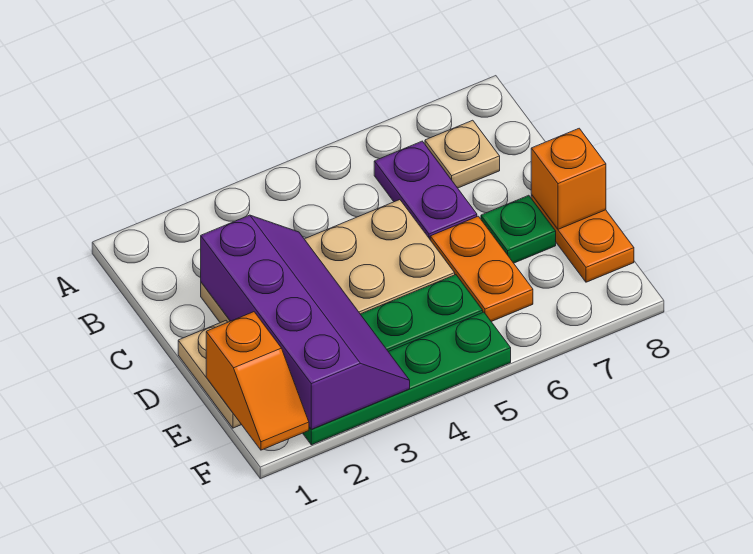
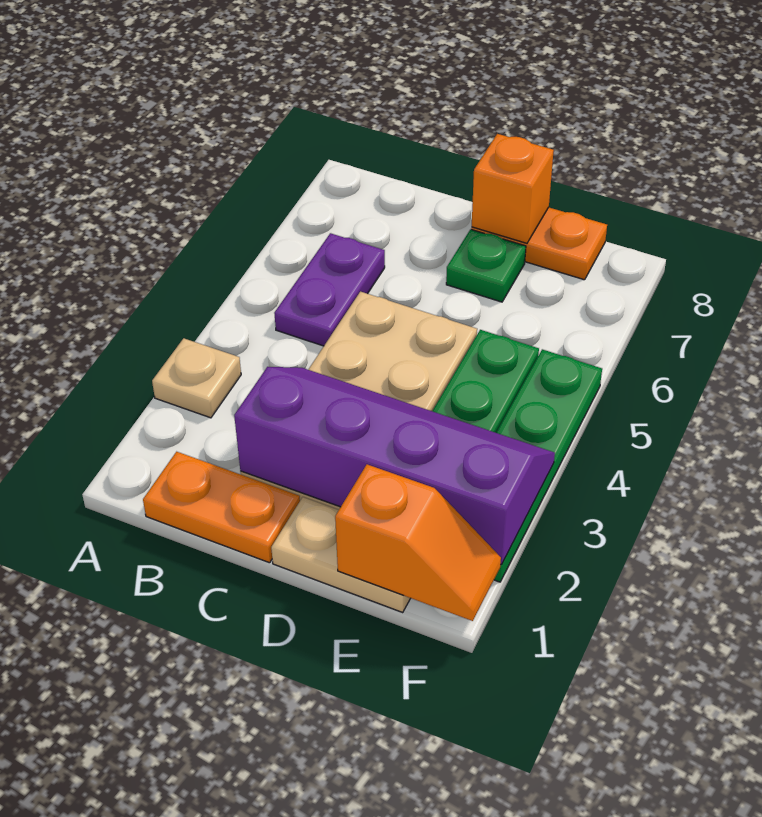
purple 1x2 plate [374,141,477,239] -> purple 1x2 plate turned to [274,233,385,346]
tan 1x1 plate [425,120,500,188] -> tan 1x1 plate moved to [152,338,241,418]
orange 1x2 plate [430,216,533,322] -> orange 1x2 plate moved to [143,452,300,563]

